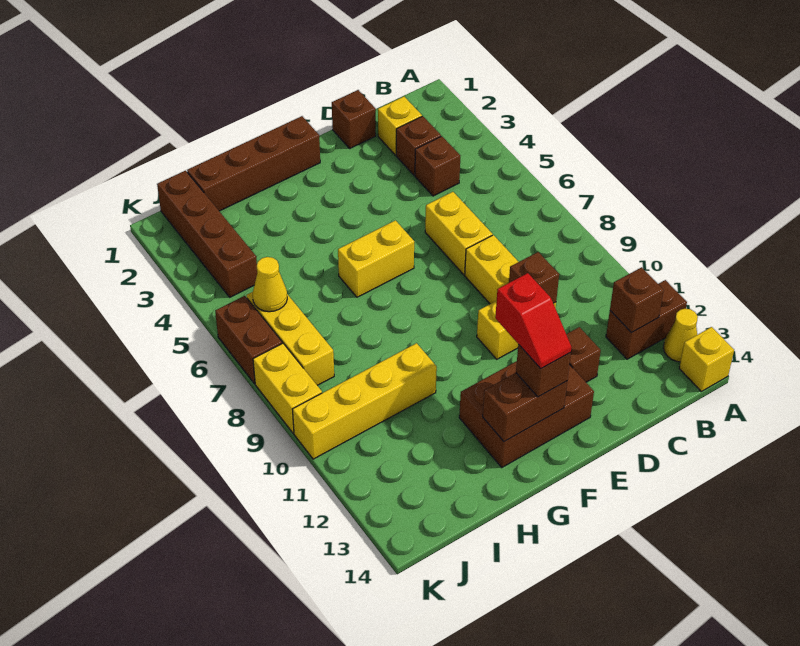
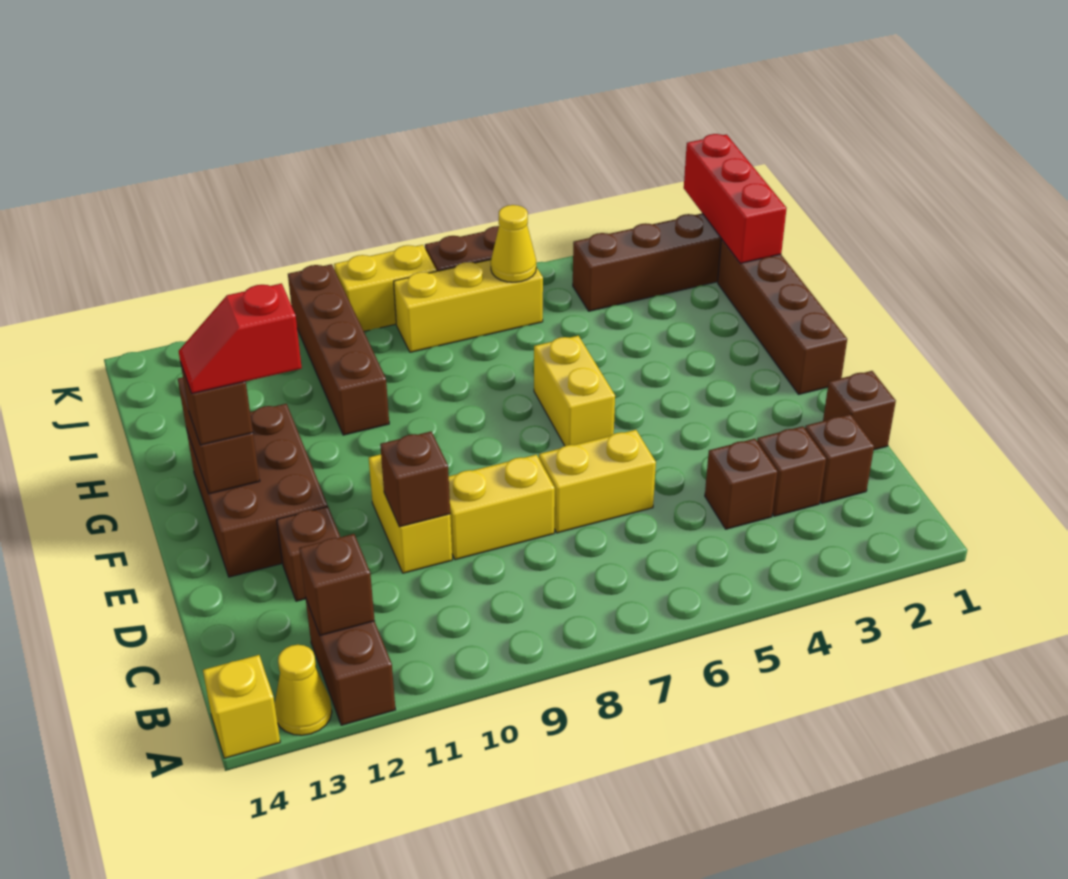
yellow 1x1 brick [378,97,422,155] -> brown 1x1 brick [805,414,874,503]
yellow 1x4 brick [292,343,437,459] -> brown 1x4 brick [288,264,389,435]
none -> red 1x3 brick [684,134,787,263]

